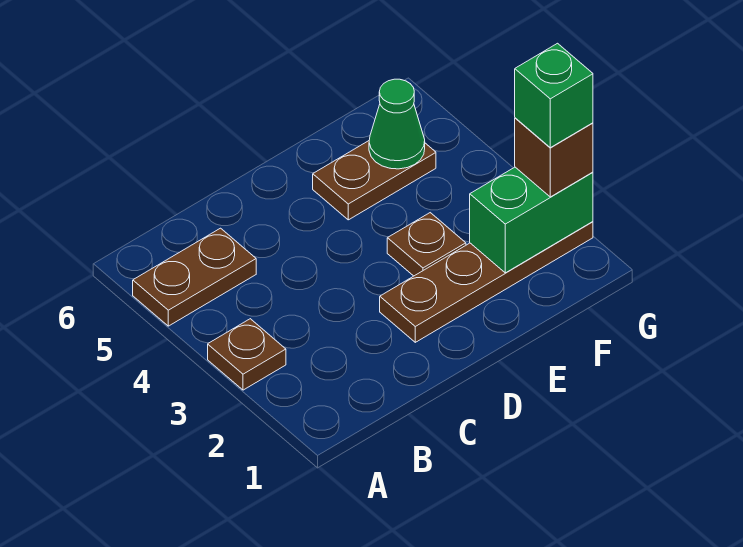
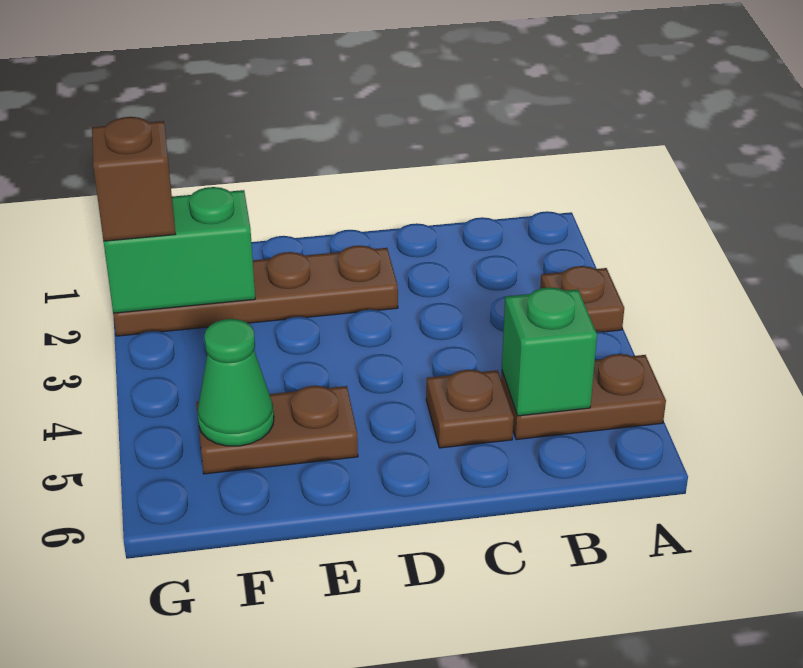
brown 1x1 plate [387,213,466,276] -> brown 1x1 plate moved to [426,370,514,448]
green 1x1 brick [515,43,593,148] -> green 1x1 brick moved to [502,287,597,416]

